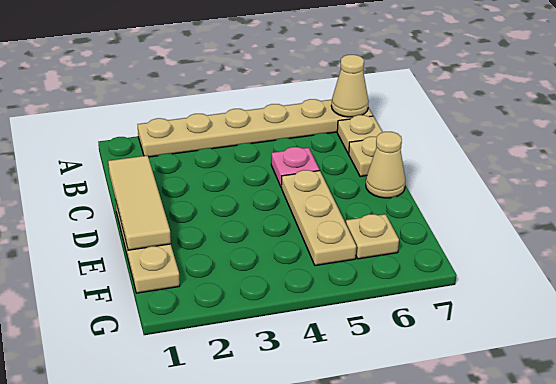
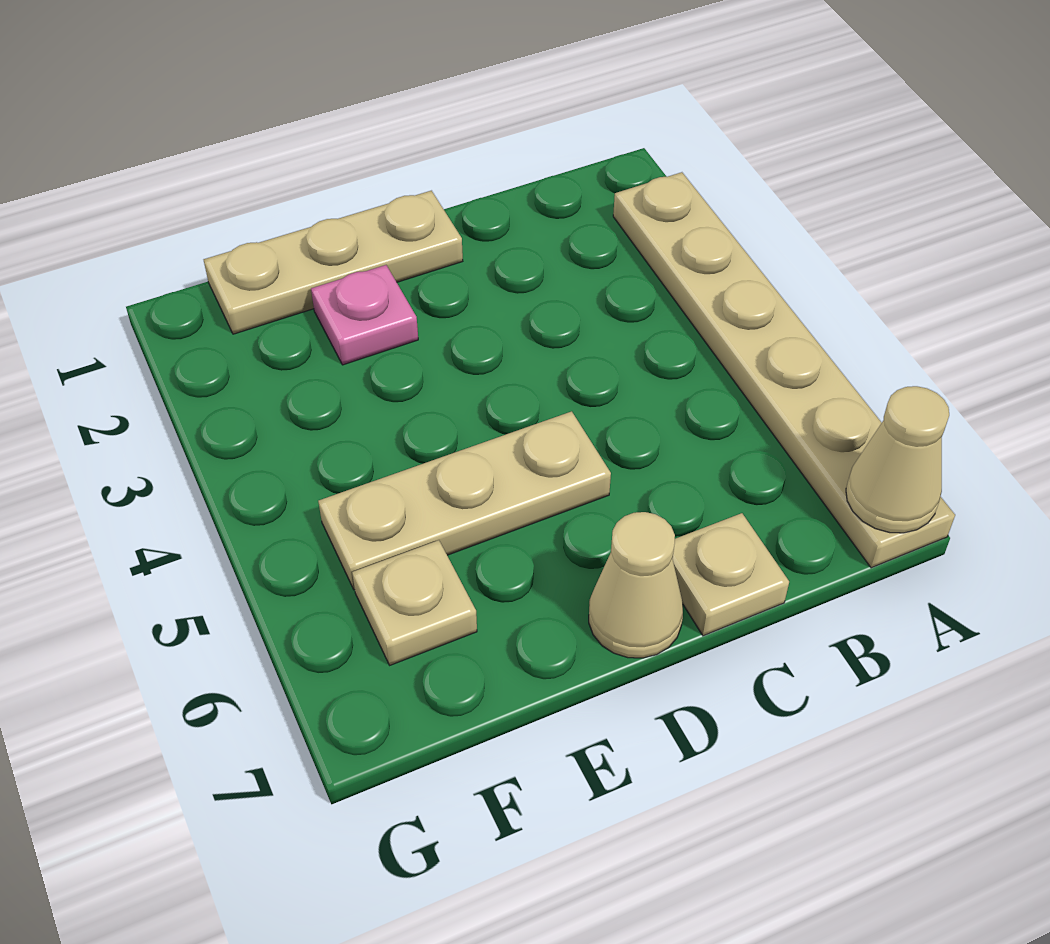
tan 1x1 plate [337,115,382,154] -> none
tan 1x3 tile [108,155,171,250] -> none
pink 1x1 plate [271,147,319,188] -> pink 1x1 plate moved to [311,265,418,365]

